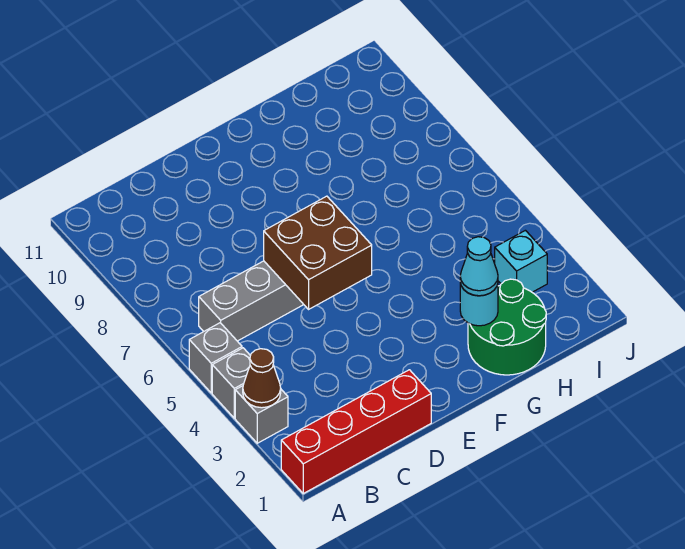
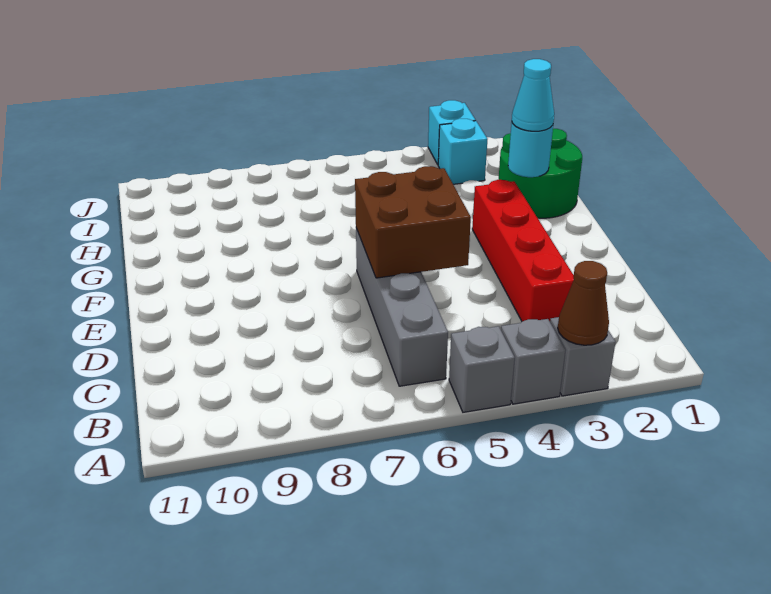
red 1x4 brick [281,370,431,493] -> red 1x4 brick moved to [472,180,574,321]
none -> cyan 1x1 brick [428,100,475,164]

